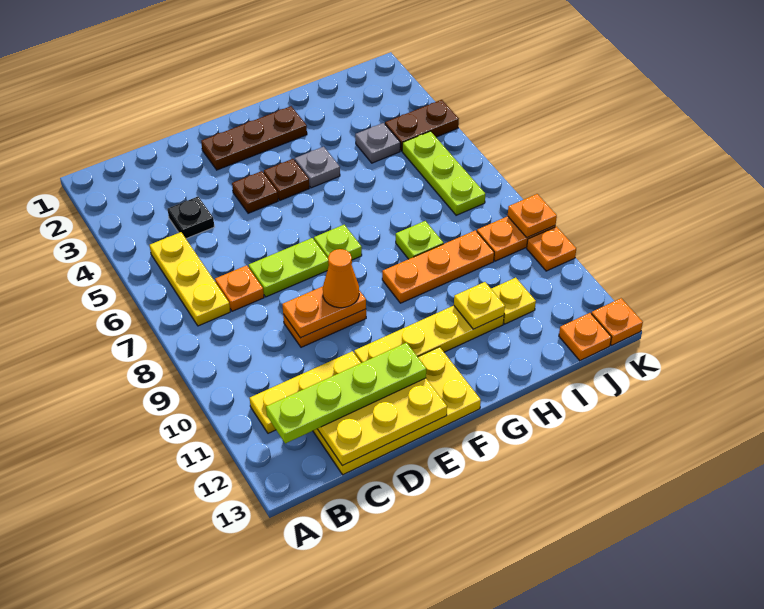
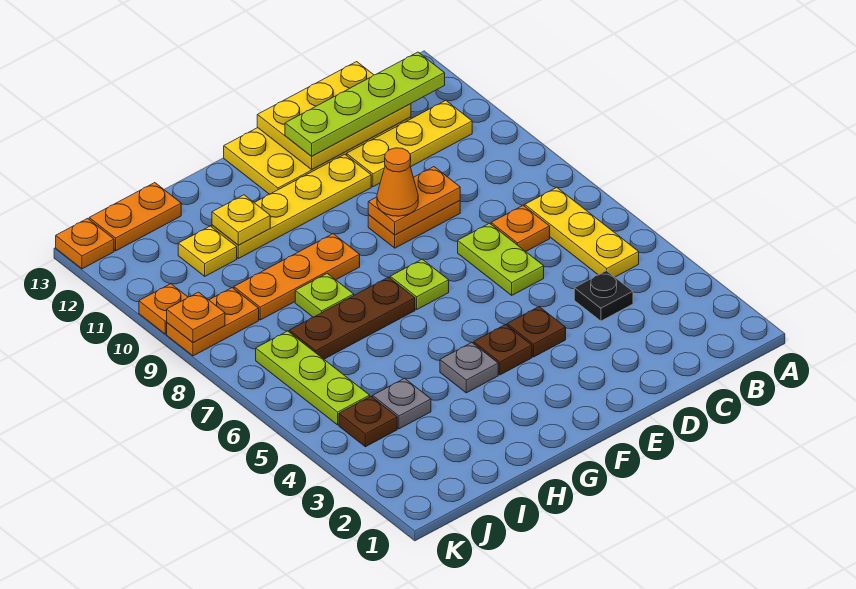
lime 1x2 plate [249,238,329,297] -> lime 1x2 plate turned to [458,223,544,295]
brown 1x3 plate [201,106,307,170] -> brown 1x3 plate moved to [289,277,415,359]
brown 1x2 plate [385,100,459,151] -> brown 1x1 plate [339,396,397,447]
orange 1x1 plate [559,313,612,361] -> orange 1x2 plate [89,183,181,251]

